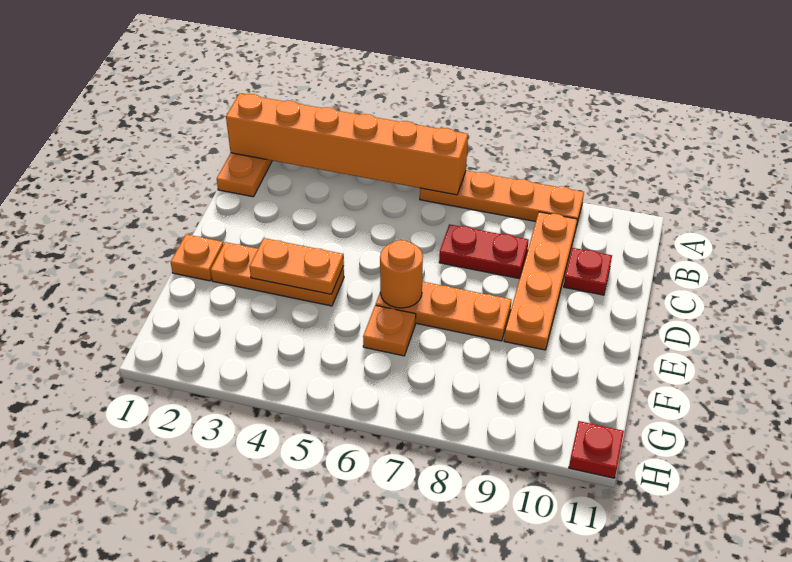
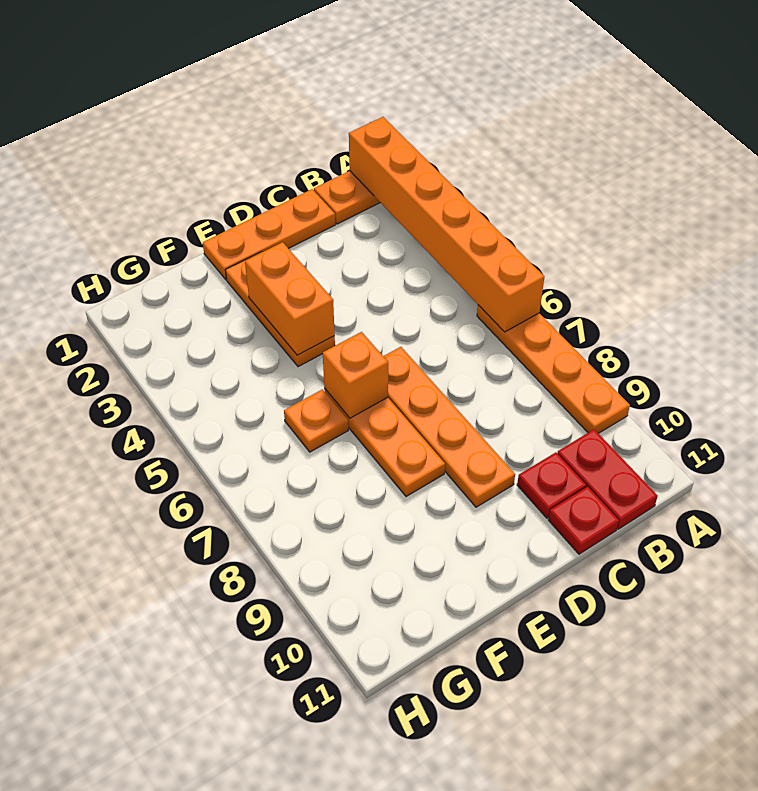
orange 1x4 plate [504,212,577,350] -> orange 1x4 plate turned to [384,347,515,507]
red 1x2 plate [439,224,529,279] -> red 1x2 plate moved to [557,429,658,529]
orange 1x1 plate [171,234,224,281] -> orange 1x3 plate [203,189,335,280]
orange 1x2 plate [250,238,344,294] -> orange 1x2 brick [245,242,335,355]
orange 1x1 round brick [380,240,423,308] -> orange 1x1 brick [323,332,388,418]
red 1x1 plate [569,421,624,478] -> red 1x1 plate moved to [548,487,619,554]

